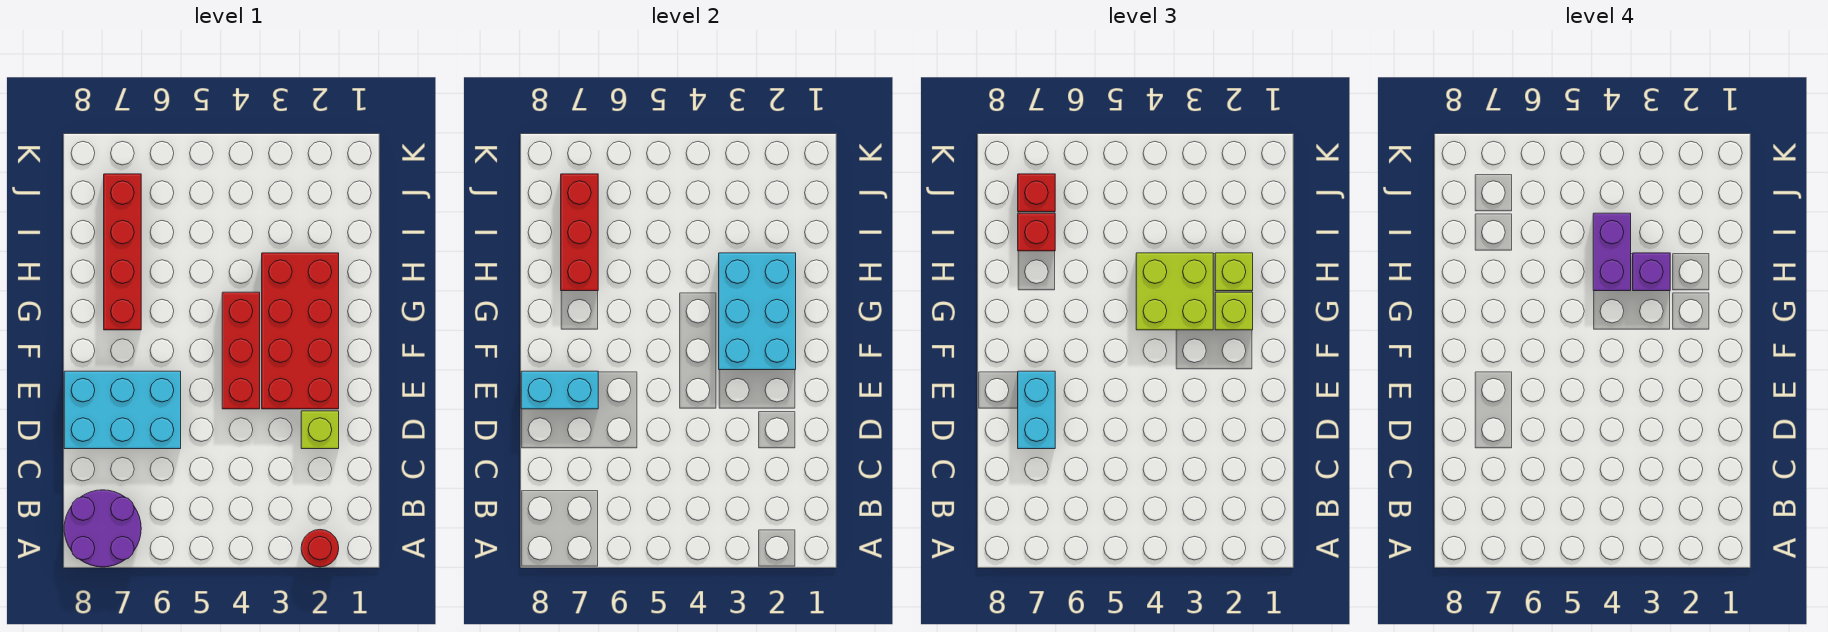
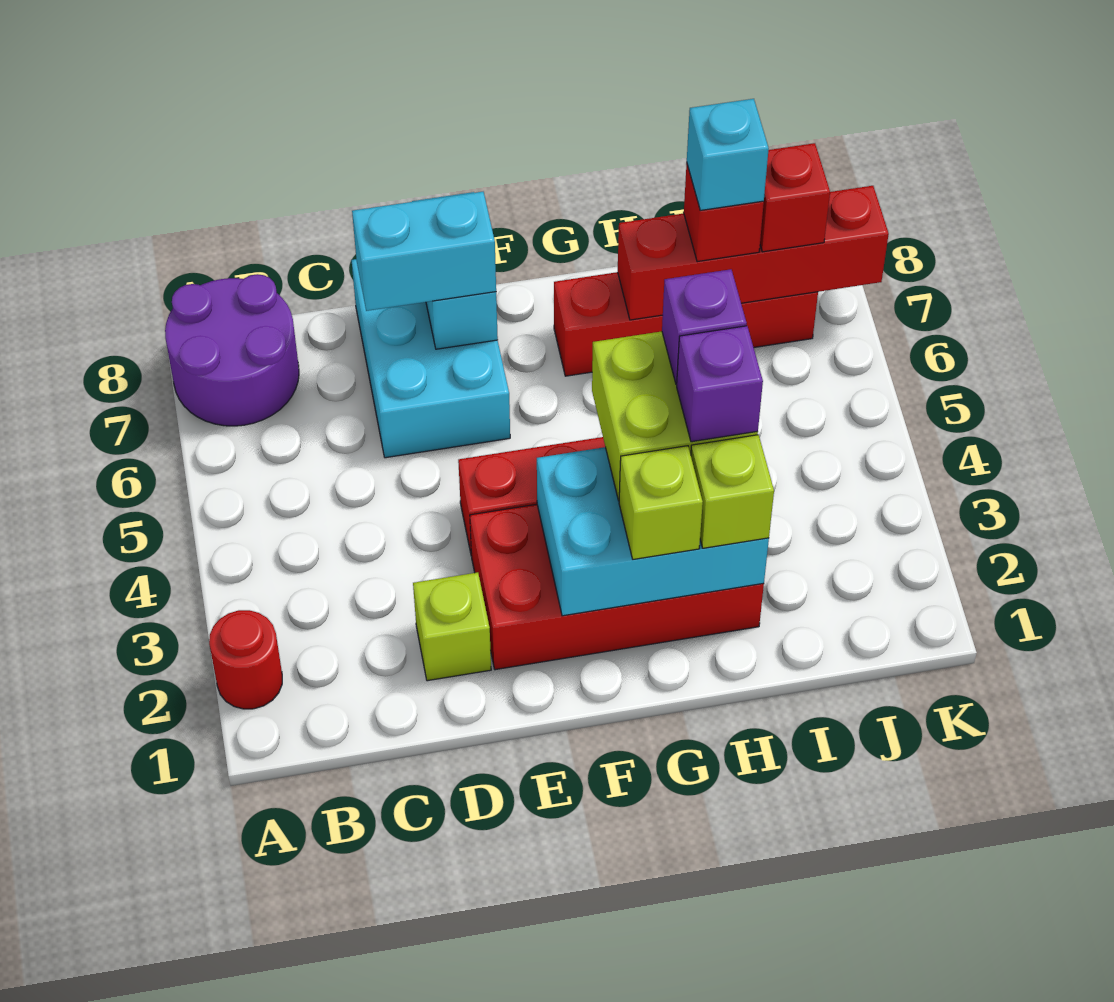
purple 1x2 brick [1593,213,1631,291] -> purple 1x1 brick [662,269,747,384]
red 1x3 brick [561,174,598,291] -> red 1x4 brick [618,186,889,320]
none -> cyan 1x1 brick [687,99,769,210]

